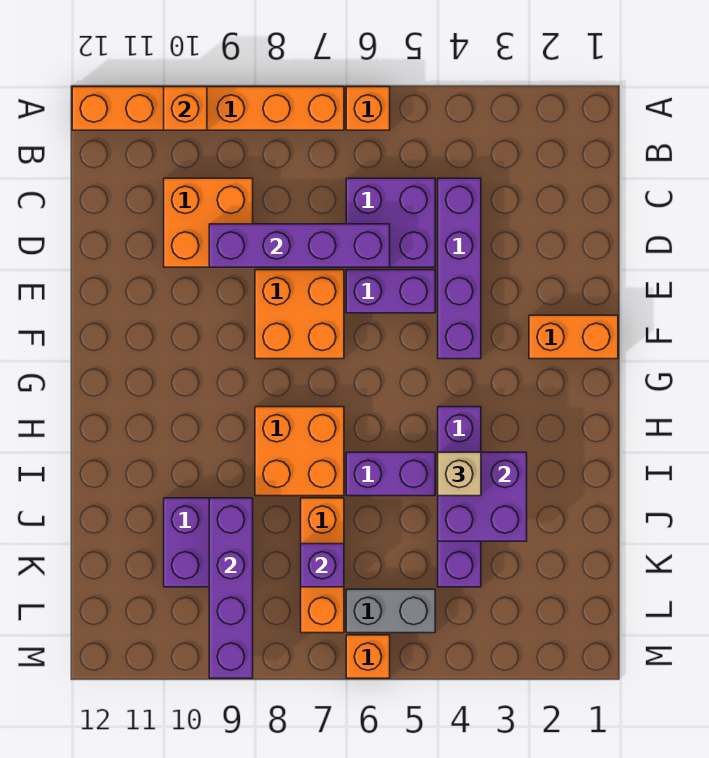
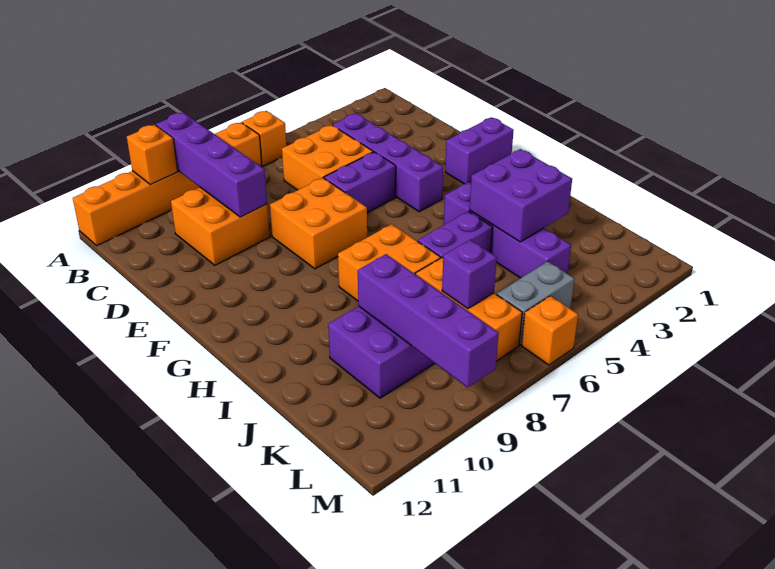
purple 2x2 brick [346,178,435,267] -> orange 2x2 brick [282,125,373,190]
purple 1x4 brick [209,224,390,267] -> purple 1x4 brick turned to [156,112,267,217]
orange 1x2 brick [529,315,618,359] -> purple 1x2 brick [445,117,514,184]
tan 1x1 brick [438,452,481,496] -> none

